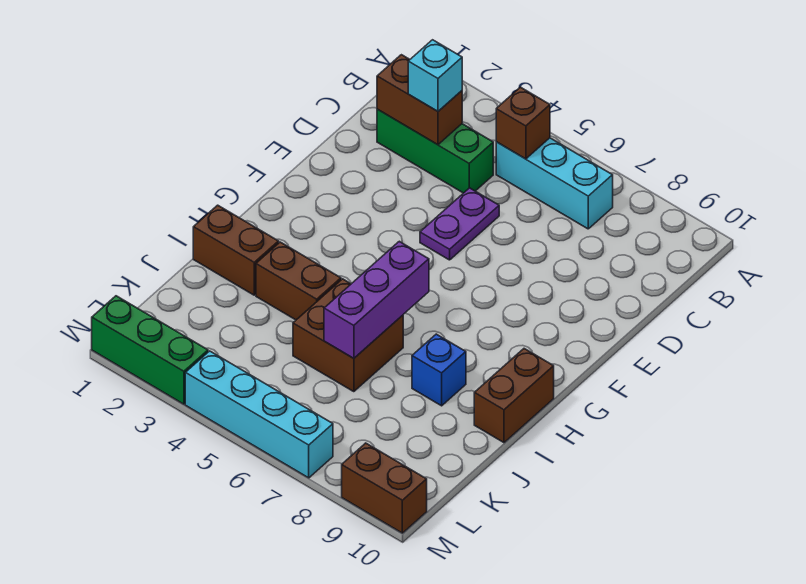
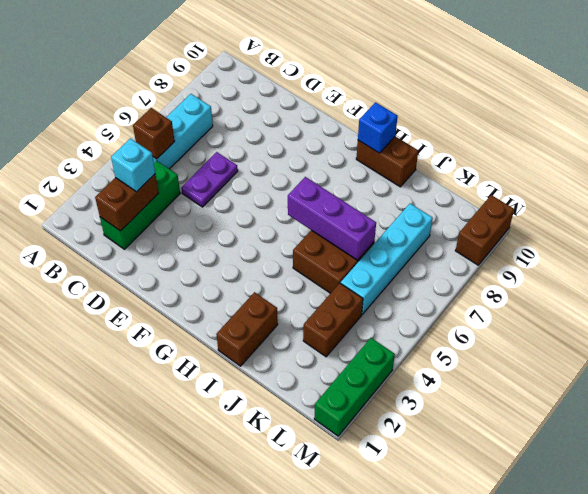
purple 1x2 plate [420,188,499,260] -> purple 1x2 plate turned to [181,152,238,207]
brown 1x2 brick [256,242,341,320] -> brown 1x2 brick moved to [303,283,363,357]
blue 1x1 brick [412,334,466,406] -> blue 1x1 brick moved to [358,102,398,153]
cyan 1x4 brick [185,351,333,478] -> cyan 1x4 brick moved to [341,203,433,314]

